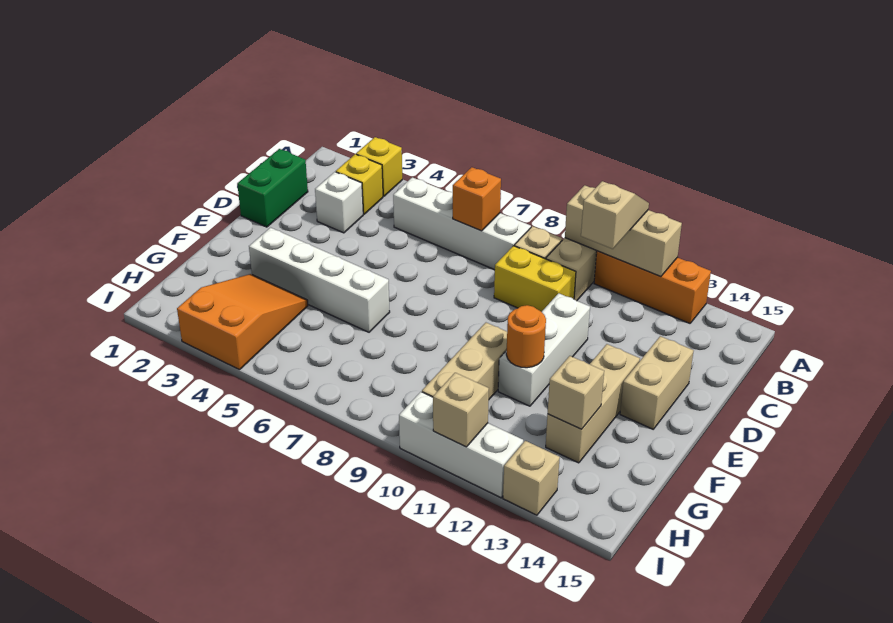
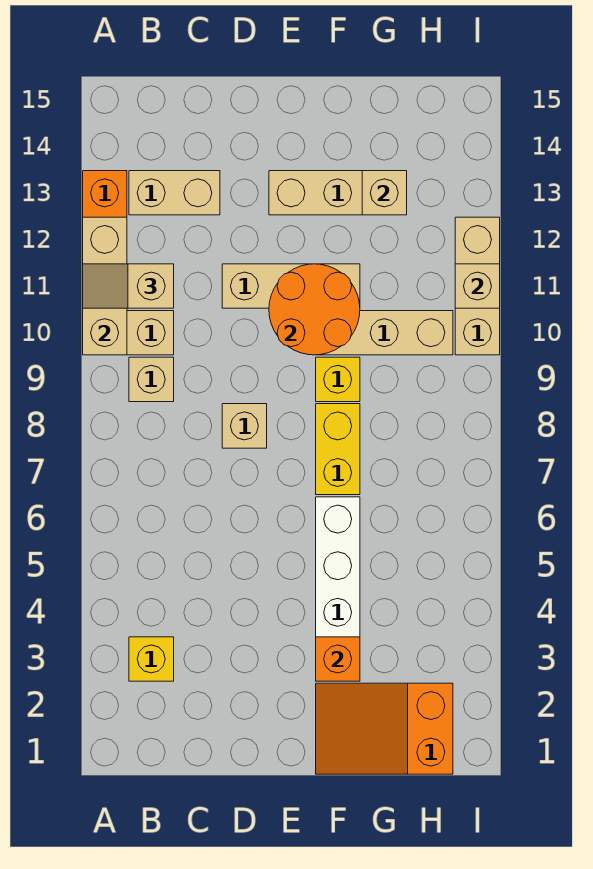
yellow 1x1 brick [356,137,402,196] -> yellow 1x1 brick moved to [316,357,360,402]
white 1x4 brick [393,177,531,270] -> none
orange 1x1 brick [453,167,501,231] -> orange 1x1 brick moved to [316,637,360,681]
green 1x2 brick [237,149,308,227] -> none
white 1x1 brick [315,172,363,233] -> none
yellow 1x2 brick [494,246,576,312] -> yellow 1x2 brick moved to [316,404,360,495]
white 1x3 brick [498,293,590,406] -> tan 1x3 brick [222,264,360,308]
tan 1x2 brick [620,336,694,429] -> tan 1x2 brick moved to [129,171,220,215]
orange 1x1 round brick [506,305,546,368] -> orange 2x2 round brick [269,264,360,355]
orange 2x3 slope [177,274,308,370] -> orange 2x3 slope moved to [316,683,453,774]
white 1x3 brick [399,392,523,498] -> tan 1x3 brick [455,217,500,355]
tan 1x1 brick [503,441,560,515] -> tan 1x1 brick moved to [222,404,267,448]

